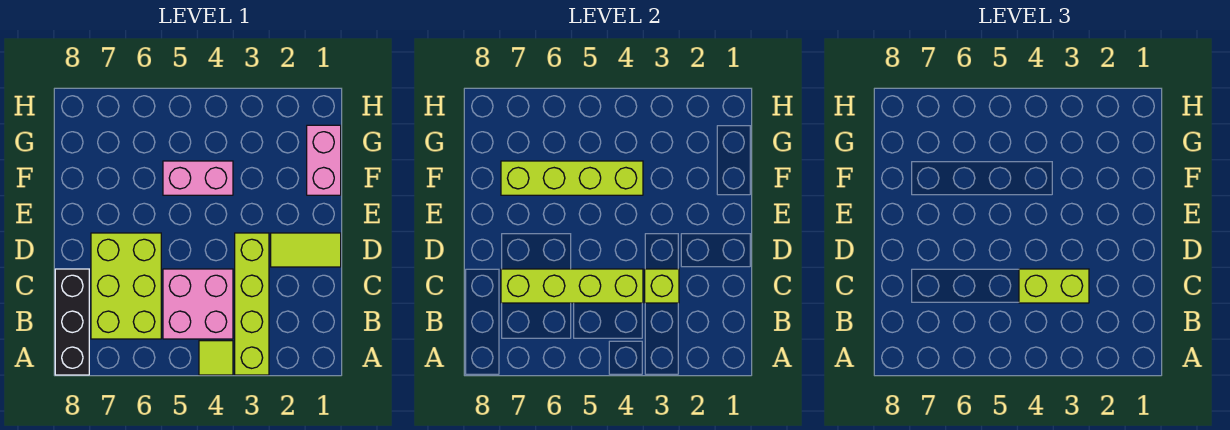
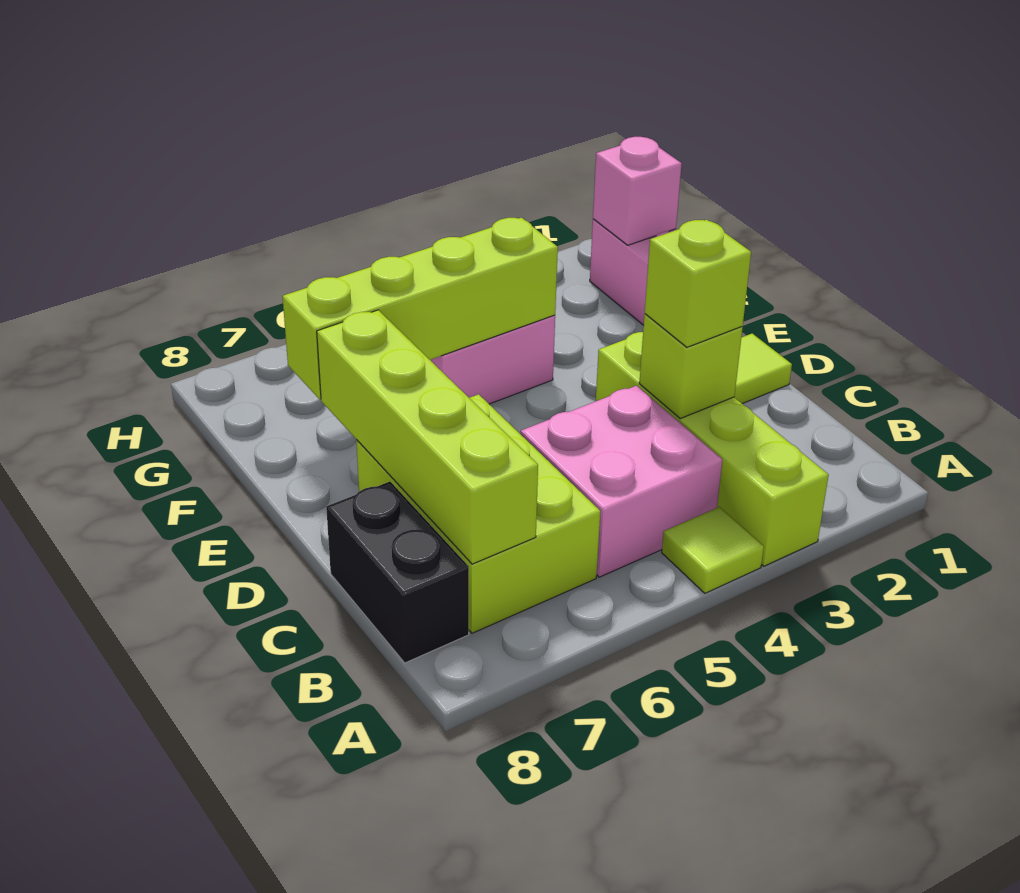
black 1x3 brick [55,269,89,375] -> black 1x2 brick [326,482,469,663]
lime 1x2 brick [1019,269,1089,303] -> lime 1x1 brick [645,220,751,347]
lime 1x4 brick [501,269,643,303] -> lime 1x4 brick turned to [317,310,538,564]
none -> pink 1x1 brick [593,137,682,245]

